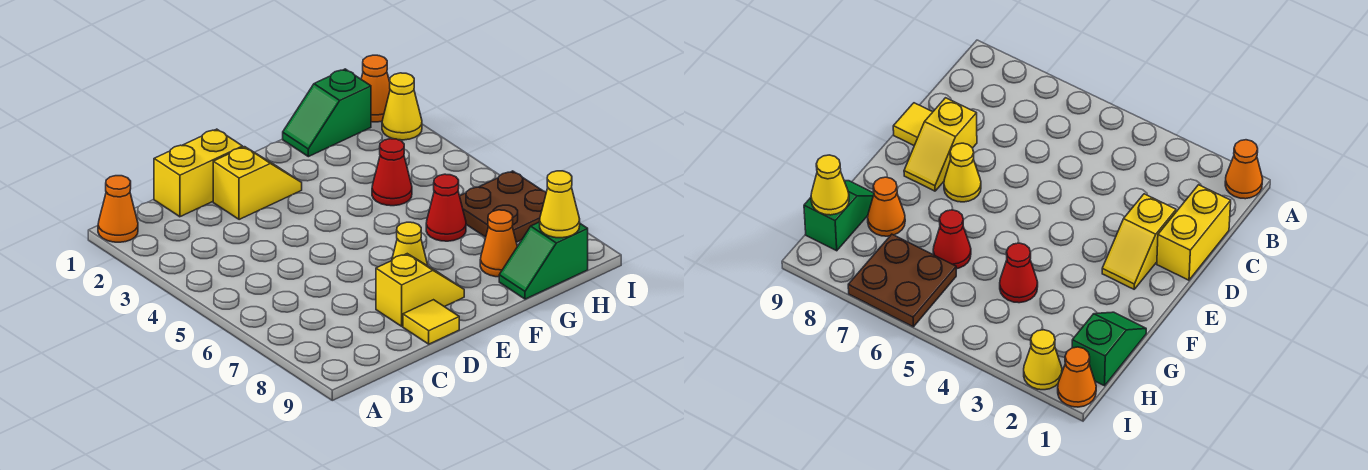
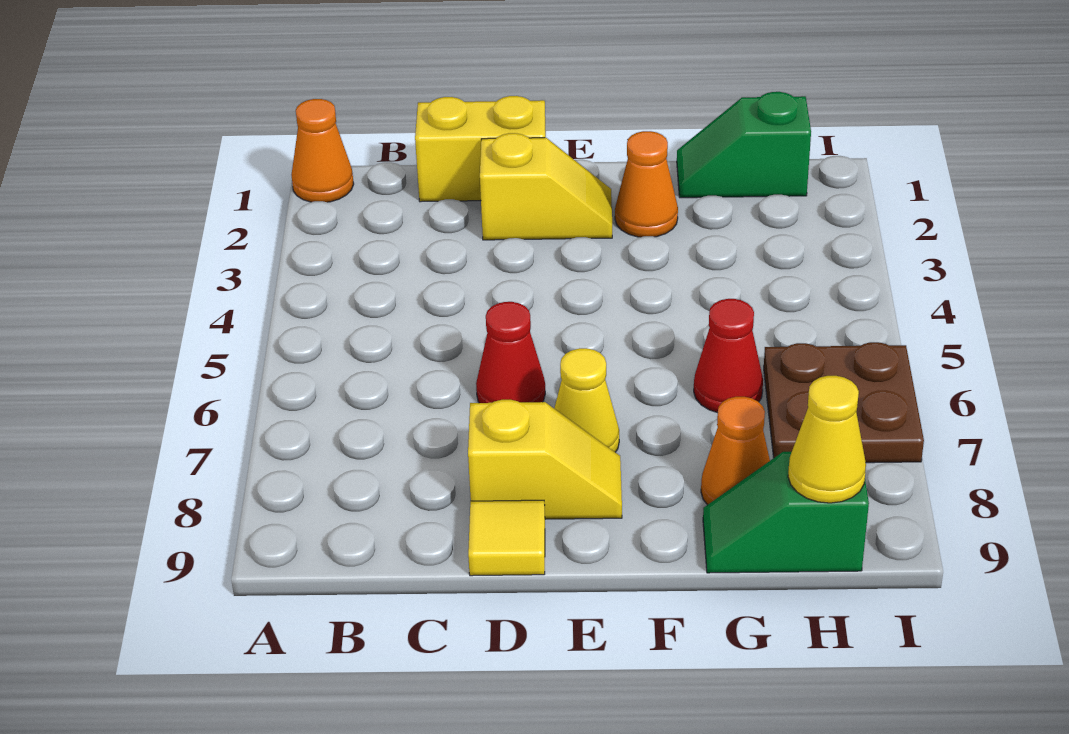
red 1x1 cone [372,139,412,206] -> red 1x1 cone moved to [476,302,545,403]
orange 1x1 cone [361,55,390,122] -> orange 1x1 cone moved to [615,131,678,237]
yellow 1x1 cone [382,73,422,140] -> none

